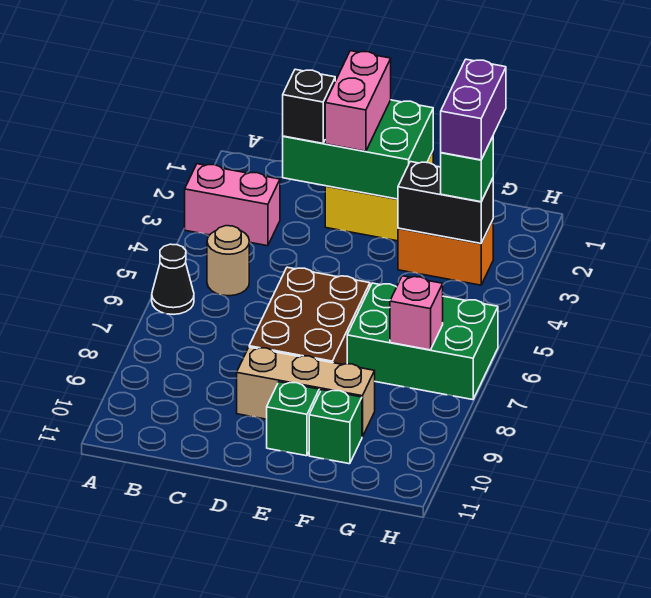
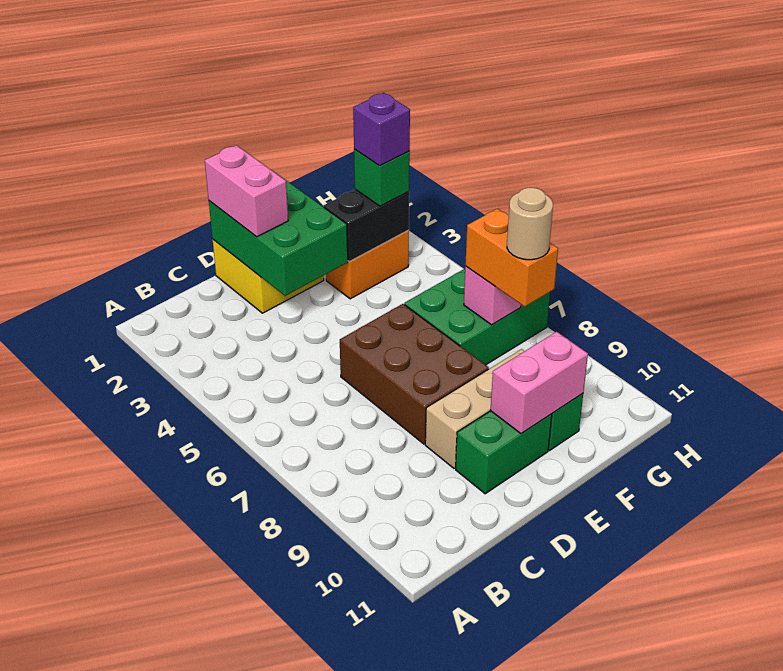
pink 1x2 brick [185,164,280,246] -> pink 1x2 brick moved to [490,332,588,433]
black 1x1 cone [152,244,194,314] -> none
tan 1x1 round brick [207,226,249,296] -> tan 1x1 round brick moved to [507,188,553,260]
green 2x3 brick [283,100,433,199] -> green 2x3 brick turned to [209,171,348,296]
black 1x1 brick [283,69,335,143] -> none
green 1x1 brick [267,382,319,456] -> green 1x2 brick [456,411,552,494]
purple 1x2 brick [441,59,506,160] -> purple 1x1 brick [353,93,410,166]
none -> orange 1x2 brick [465,209,558,307]

